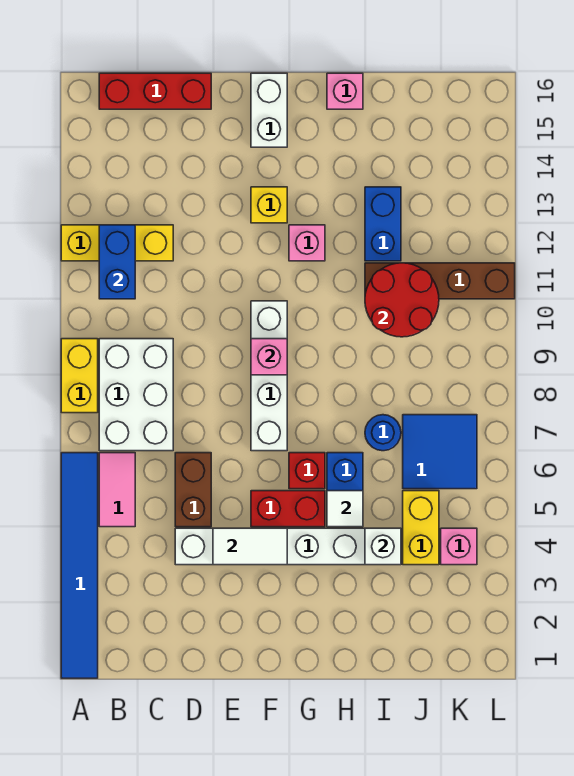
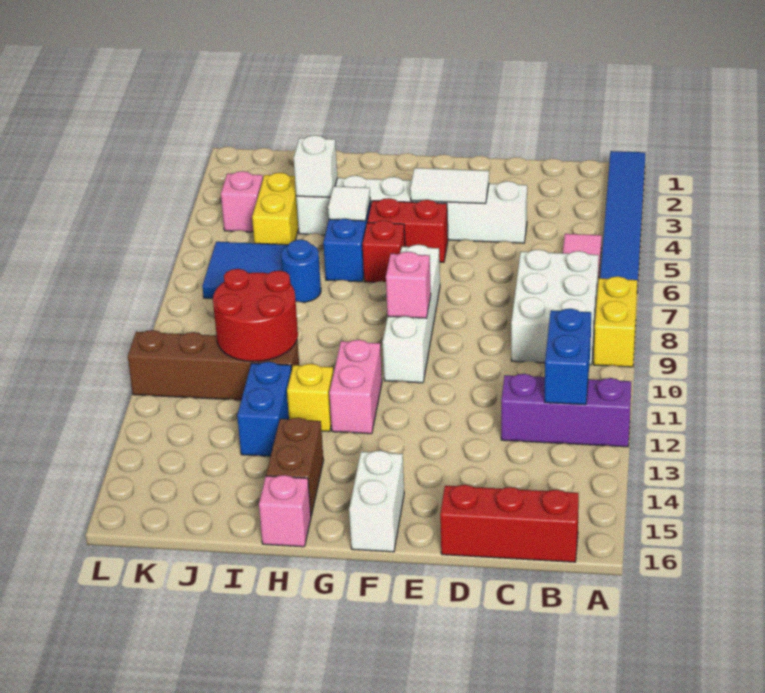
yellow 1x3 brick [61,225,173,261] -> purple 1x3 brick [501,374,631,447]
brown 1x2 brick [175,453,211,527] -> brown 1x2 brick moved to [266,418,324,515]
yellow 1x1 brick [251,187,287,223] -> yellow 1x1 brick moved to [287,364,333,432]
pink 1x1 brick [289,225,325,261] -> pink 1x2 brick [329,340,382,434]

